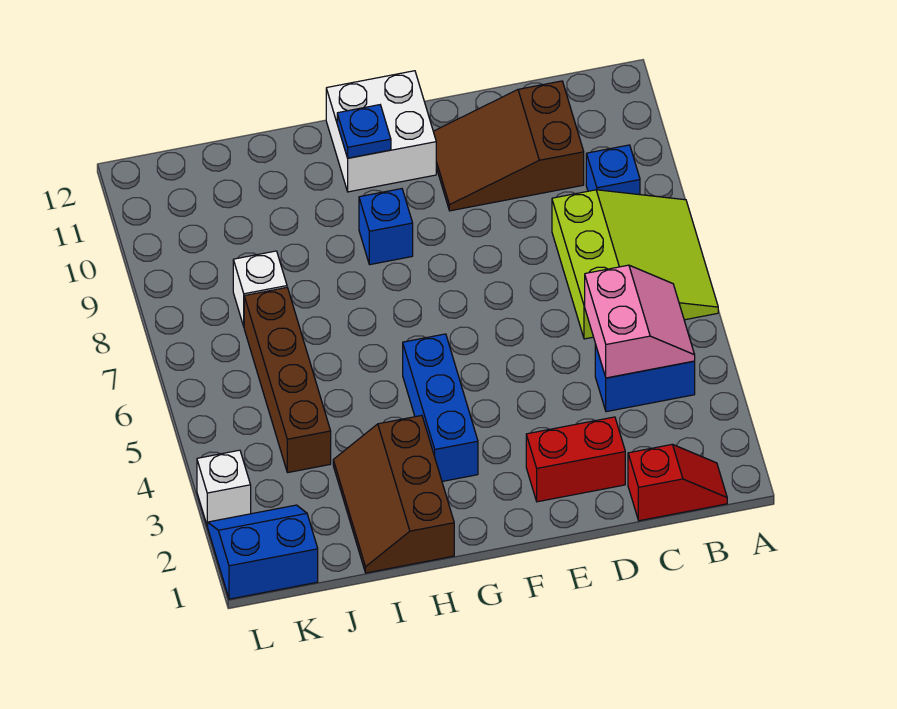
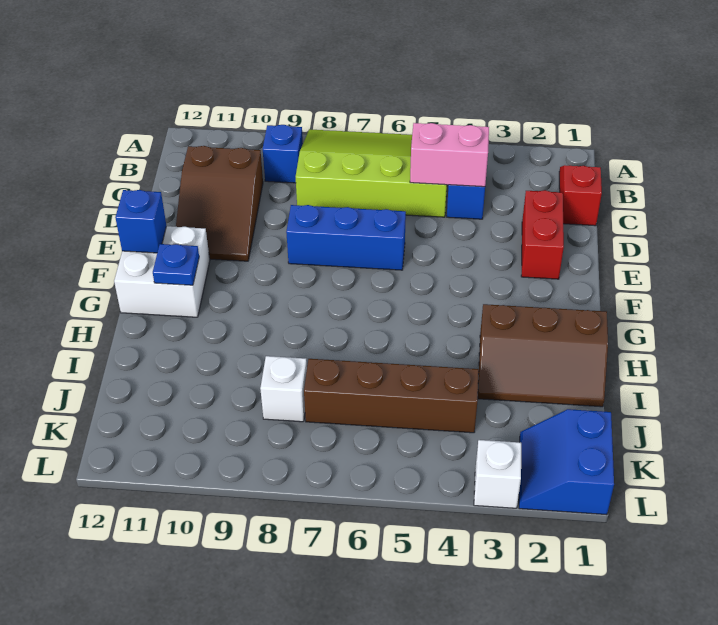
lime 3x3 slope [552,190,718,339] -> lime 3x4 slope [296,129,447,217]
blue 1x3 brick [403,334,478,481] -> blue 1x3 brick moved to [286,205,406,270]
blue 1x1 brick [359,189,413,265] -> blue 1x1 brick moved to [115,190,166,253]

